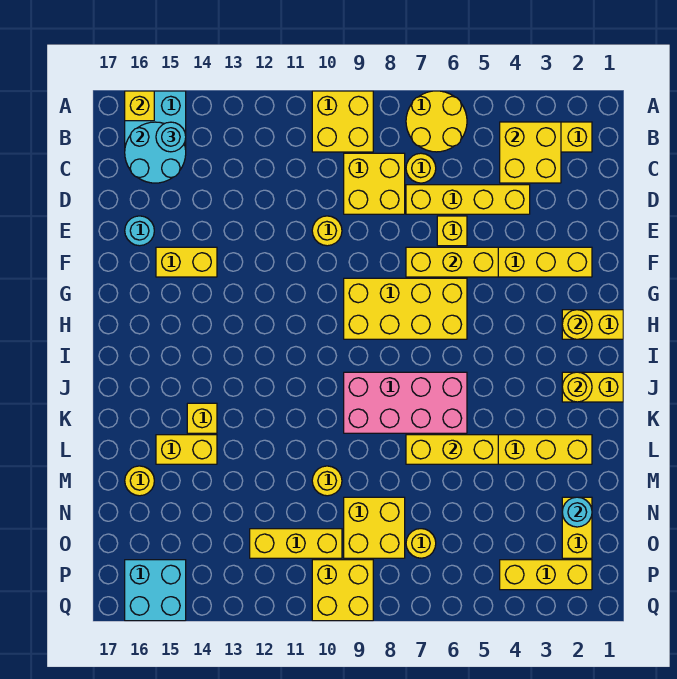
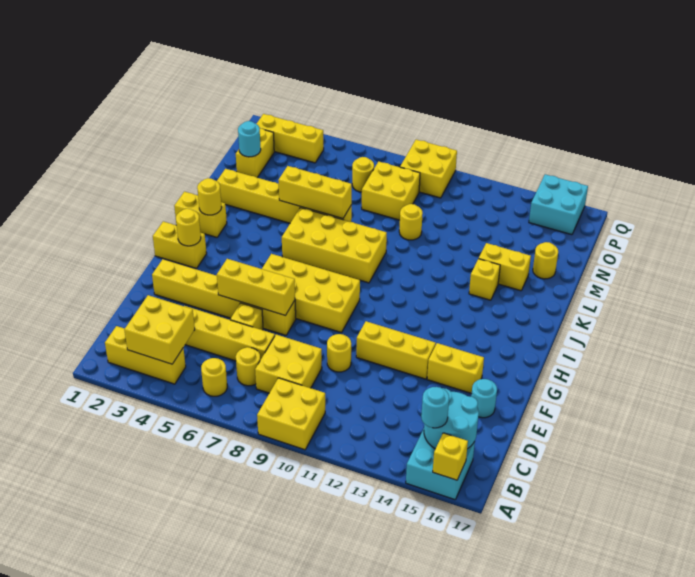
yellow 2x2 round brick [406,91,467,152] -> yellow 1x1 round brick [201,358,227,396]
pink 2x4 brick [344,372,467,433] -> yellow 2x4 brick [282,208,387,283]
yellow 1x3 brick [250,529,342,558] -> yellow 1x3 brick moved to [356,321,436,379]

